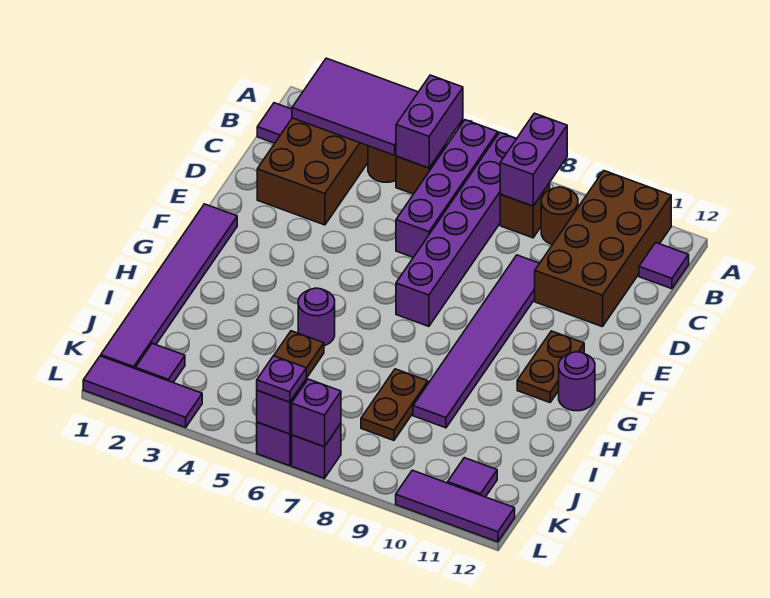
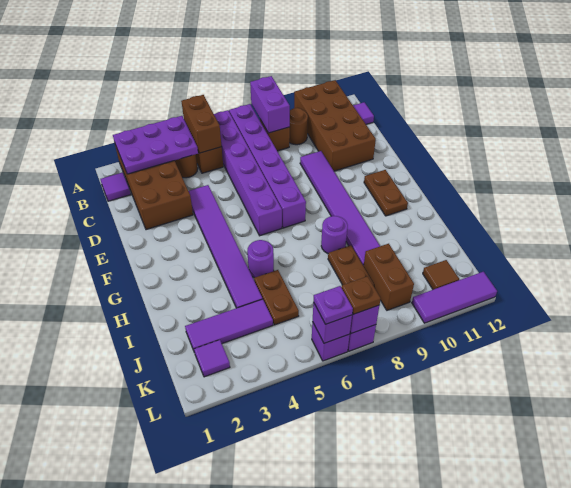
purple 2x3 tile [292,58,418,155] -> purple 2x3 plate [113,116,198,174]
purple 1x2 brick [396,75,463,168] -> brown 1x2 brick [181,95,222,153]
purple 1x4 brick [396,120,498,257] -> purple 1x6 brick [214,110,282,236]
purple 1x6 tile [101,204,237,369] -> purple 1x6 tile moved to [189,185,262,308]
purple 1x1 round brick [559,352,595,411] -> purple 1x1 round brick moved to [321,216,348,254]
none -> brown 1x2 brick [364,244,414,310]
purple 1x1 tile [448,458,497,497] -> brown 1x1 tile [423,260,459,290]
purple 1x3 tile [83,356,202,428] -> purple 1x3 tile moved to [185,299,273,351]
none -> brown 1x1 plate [341,276,381,314]

